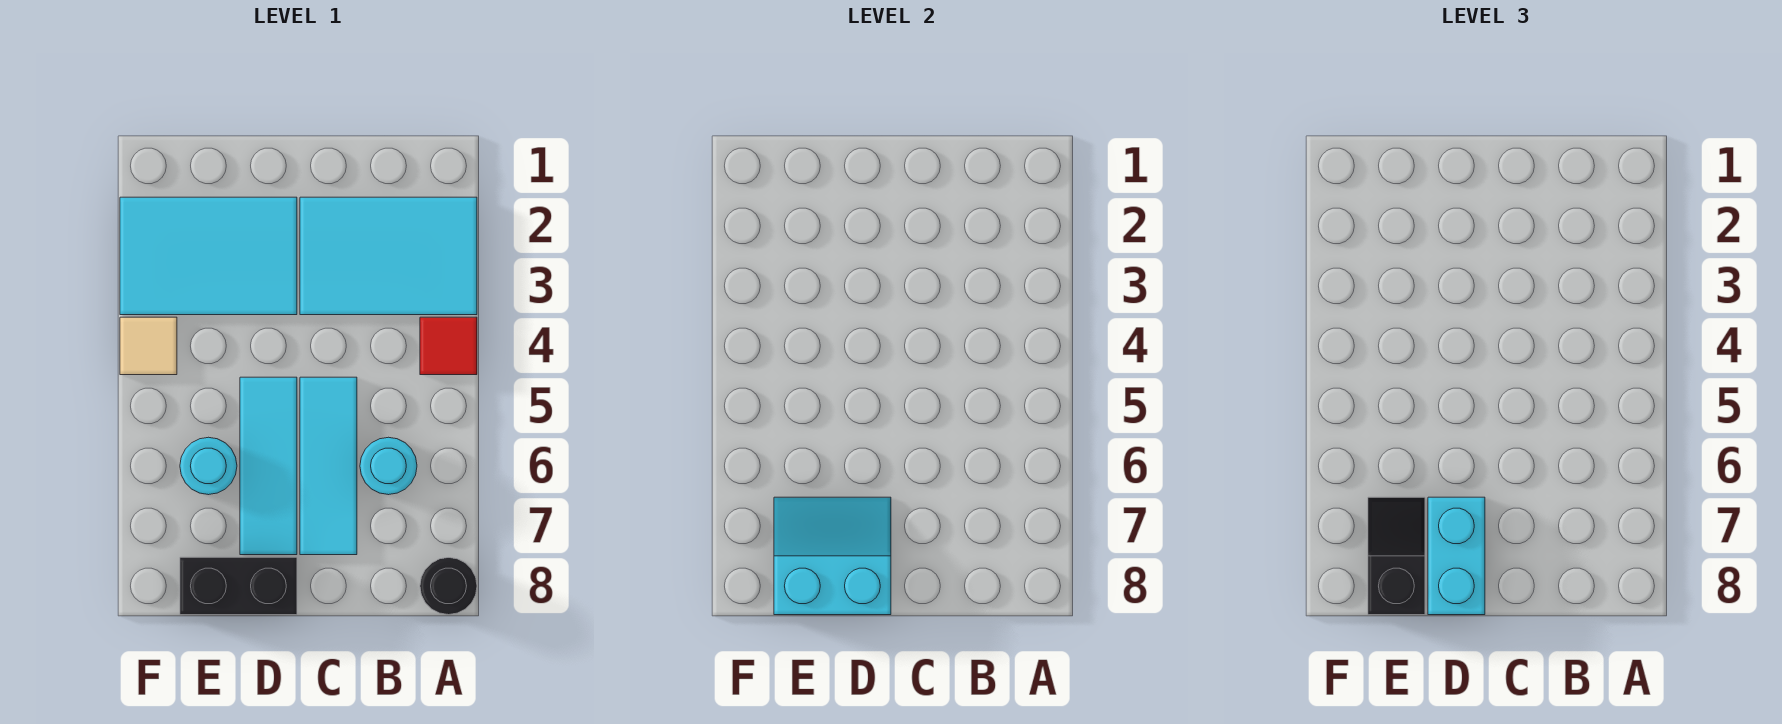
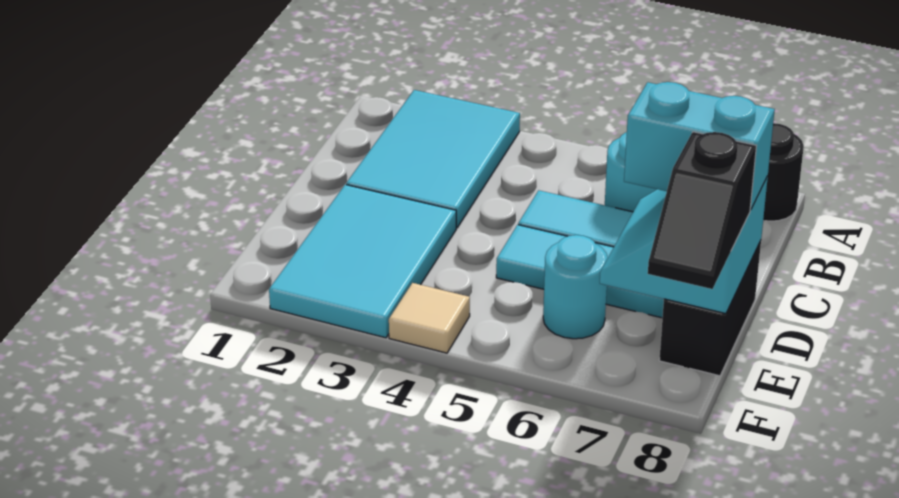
red 1x1 tile [420,317,477,375] -> none
black 1x2 slope [1368,497,1425,615] -> black 1x2 slope turned to [648,132,756,289]

